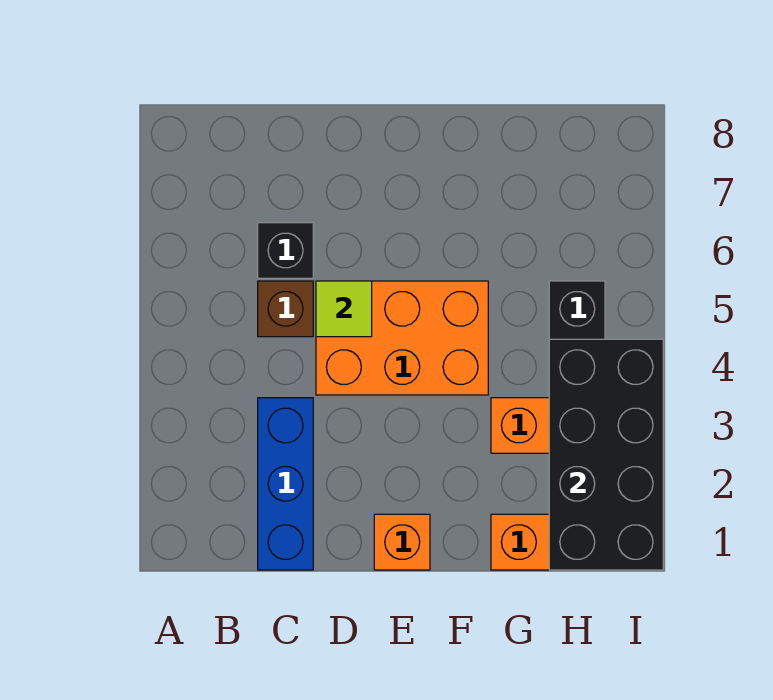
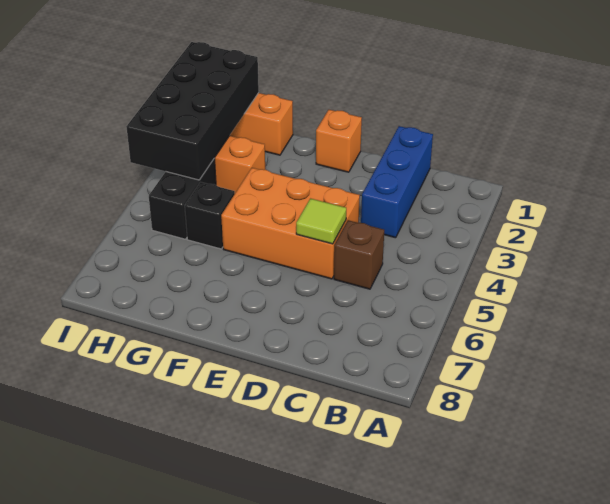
black 1x1 brick [258,223,313,278] -> black 1x1 brick moved to [185,182,235,249]

